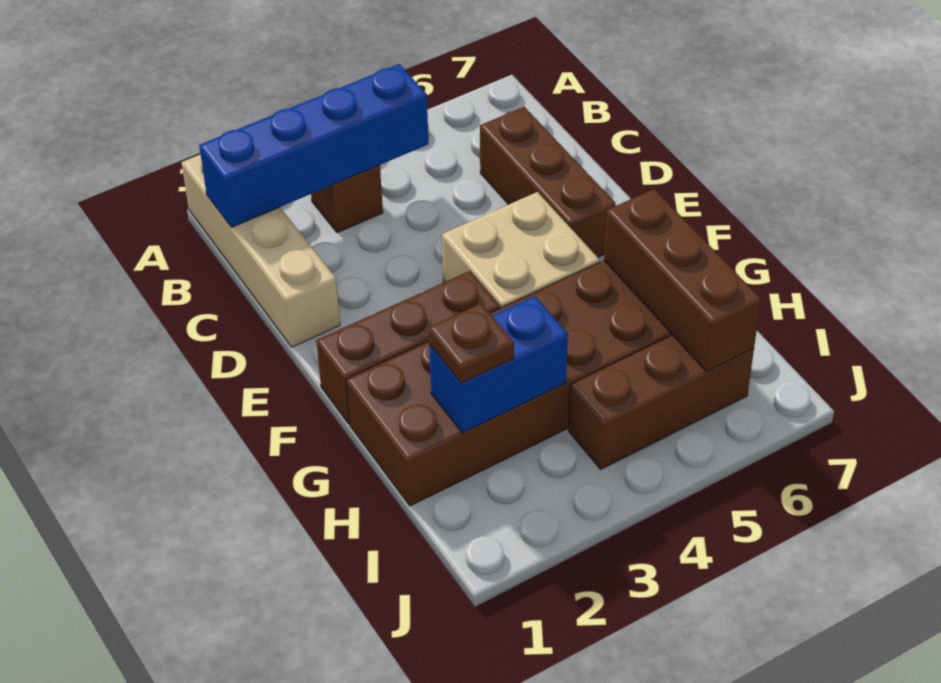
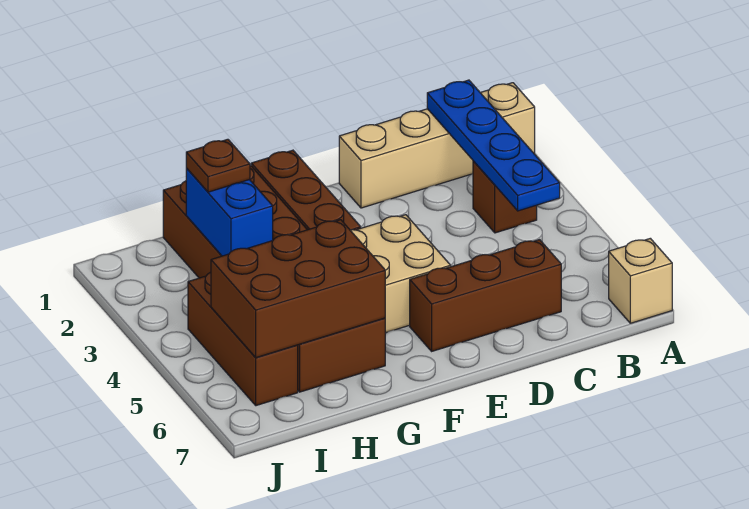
none -> tan 1x1 brick [609,238,672,323]
blue 1x4 brick [199,64,429,227] -> blue 1x4 plate [427,80,560,211]
brown 1x3 brick [604,189,761,372] -> brown 2x3 brick [211,220,385,358]

